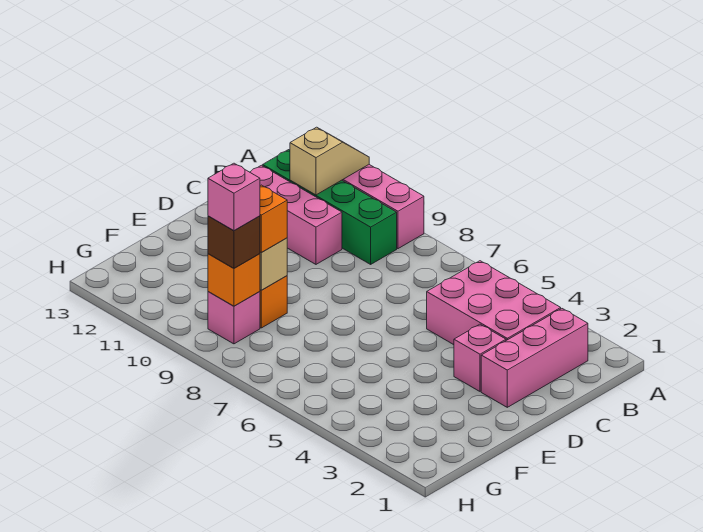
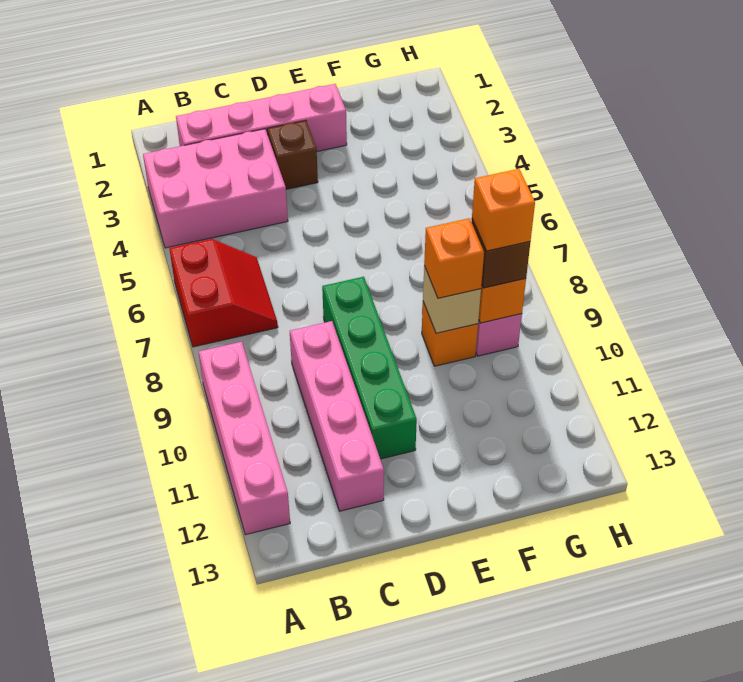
none -> red 2x2 slope [169,239,278,347]
tan 1x2 slope [290,127,369,195] -> none
pink 1x3 brick [481,309,588,407] -> pink 1x4 brick [176,84,347,151]
pink 2x3 brick [427,261,561,345] -> pink 2x3 brick turned to [143,129,288,248]
green 1x4 brick [263,150,397,264] -> green 1x4 brick moved to [322,277,417,459]
pink 1x3 brick [250,165,342,264] -> pink 1x4 brick [290,321,384,511]
pink 1x1 brick [454,324,506,391] -> brown 1x1 brick [267,120,318,189]
pink 1x1 brick [208,163,260,231] -> orange 1x1 brick [472,169,535,251]

